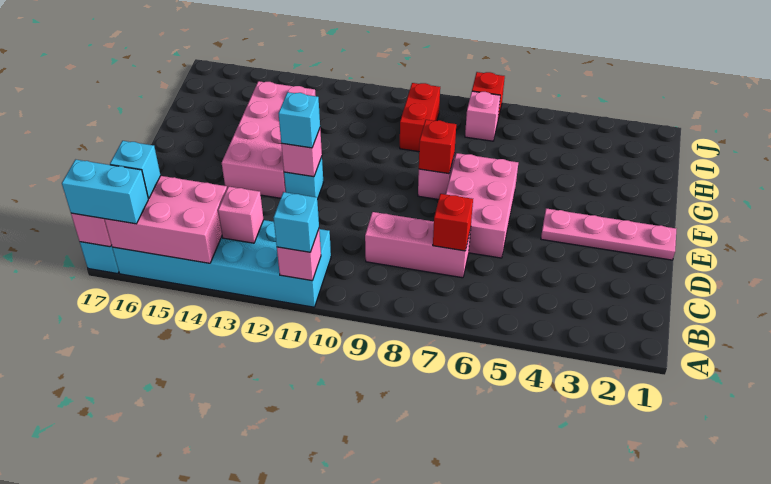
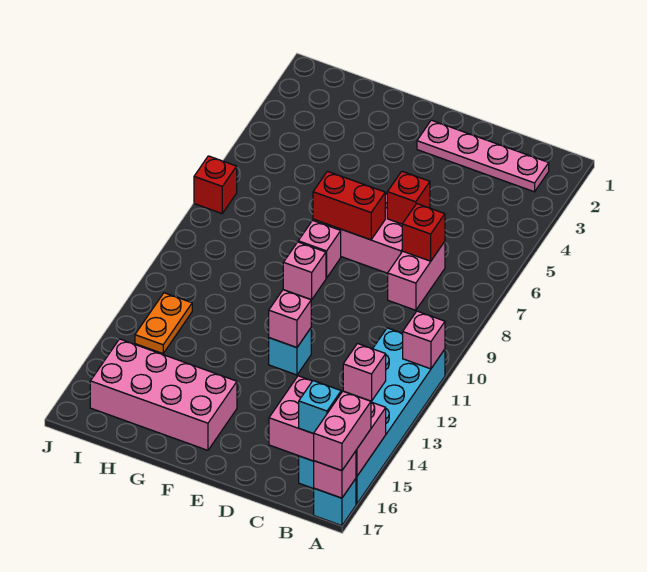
cyan 1x1 brick [274,192,319,252] -> none
pink 2x3 brick [105,176,227,263] -> pink 2x3 brick turned to [269,376,386,477]
cyan 1x2 brick [62,160,148,224] -> pink 1x2 brick [314,391,371,471]
pink 1x3 brick [365,212,471,278] -> pink 1x2 brick [388,242,445,310]
pink 1x4 plate [541,208,676,260] -> pink 1x4 plate turned to [417,120,549,192]
cyan 1x1 brick [278,92,320,148] -> none
pink 2x4 brick [222,81,316,198] -> pink 2x4 brick moved to [90,339,237,450]
red 1x1 brick [419,120,456,174] -> red 1x1 brick moved to [387,171,430,224]
red 1x2 brick [400,83,440,152] -> red 1x2 brick moved to [313,171,385,240]
pink 1x1 brick [465,91,500,141] -> pink 1x1 brick moved to [283,242,326,300]
none -> orange 1x2 plate [135,293,192,354]

